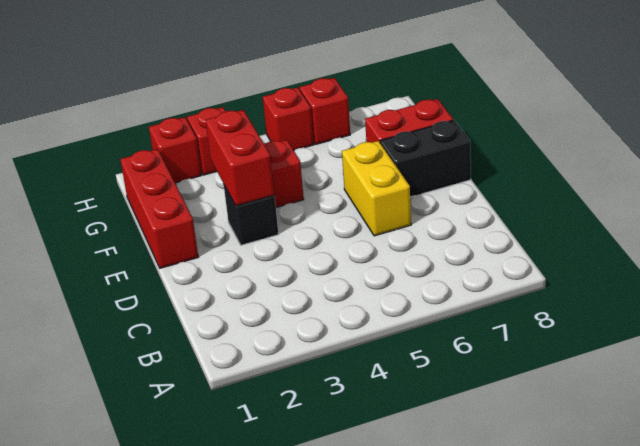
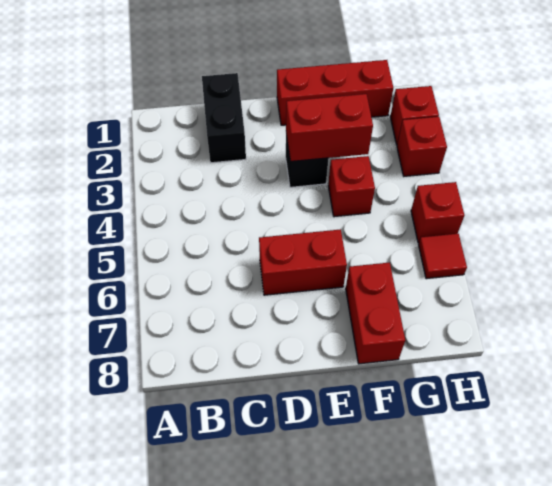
yellow 1x2 brick [342,141,411,236] -> red 1x2 brick [259,229,347,295]
black 1x2 brick [380,120,471,197] -> black 1x2 brick moved to [202,73,246,163]
red 1x1 brick [300,78,350,144] -> red 1x1 tile [419,234,467,279]

